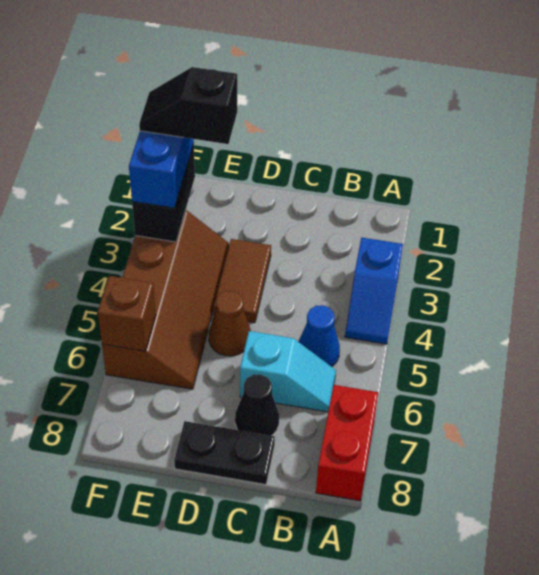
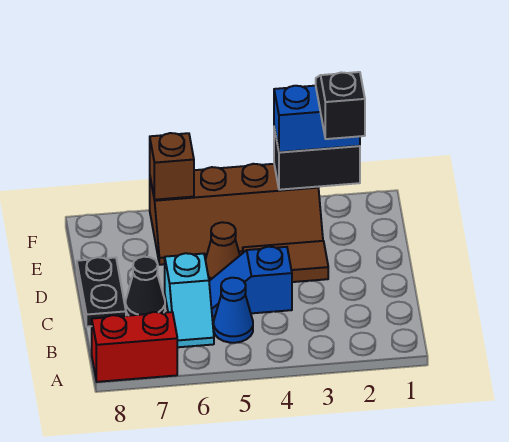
blue 1x2 slope [345,238,403,344] -> blue 1x2 slope moved to [209,247,292,317]

